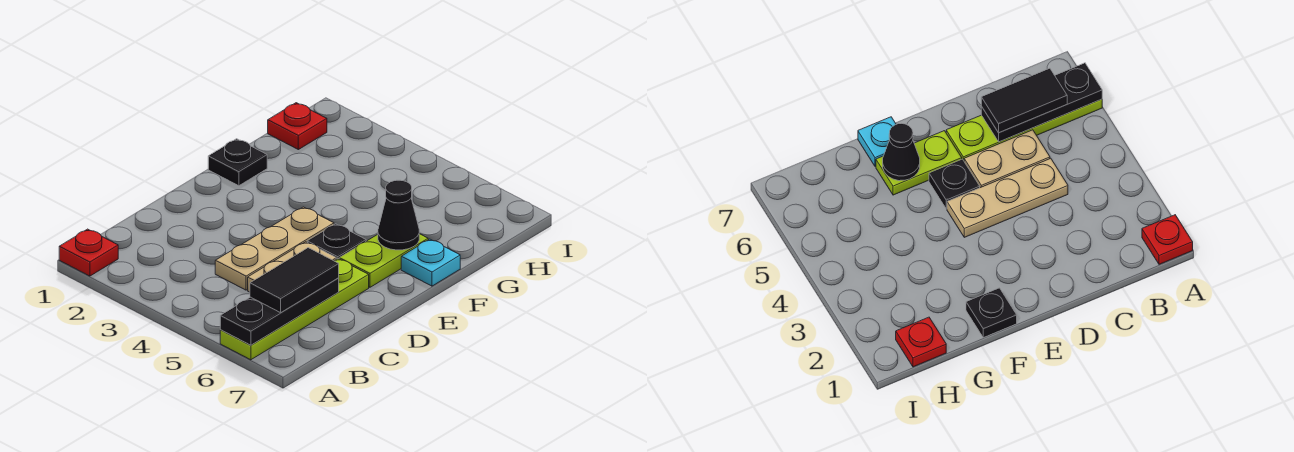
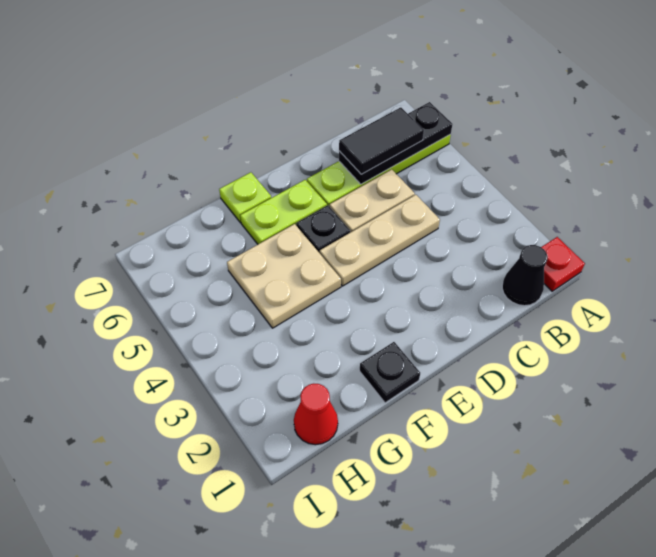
none -> tan 2x2 plate [227,224,341,328]
black 1x1 cone [378,180,419,250] -> black 1x1 cone moved to [502,245,548,306]
cyan 1x1 plate [401,239,460,286] -> lime 1x1 plate [219,172,271,223]
red 1x1 plate [268,103,327,150] -> red 1x1 cone [294,384,338,445]

